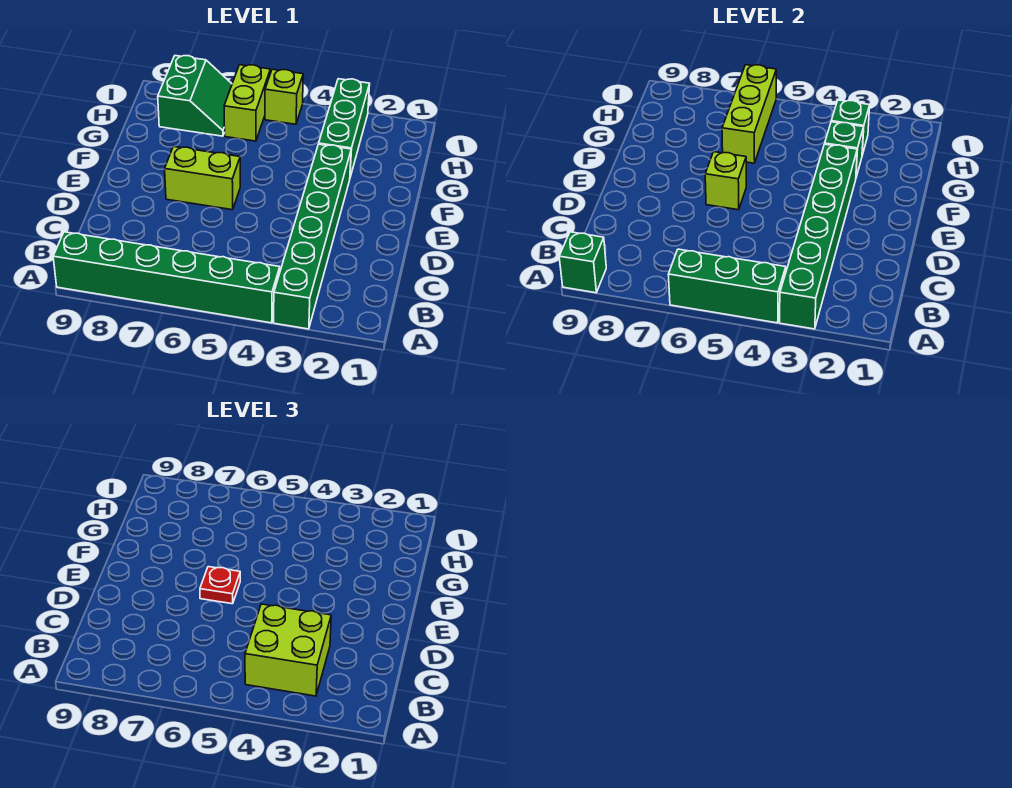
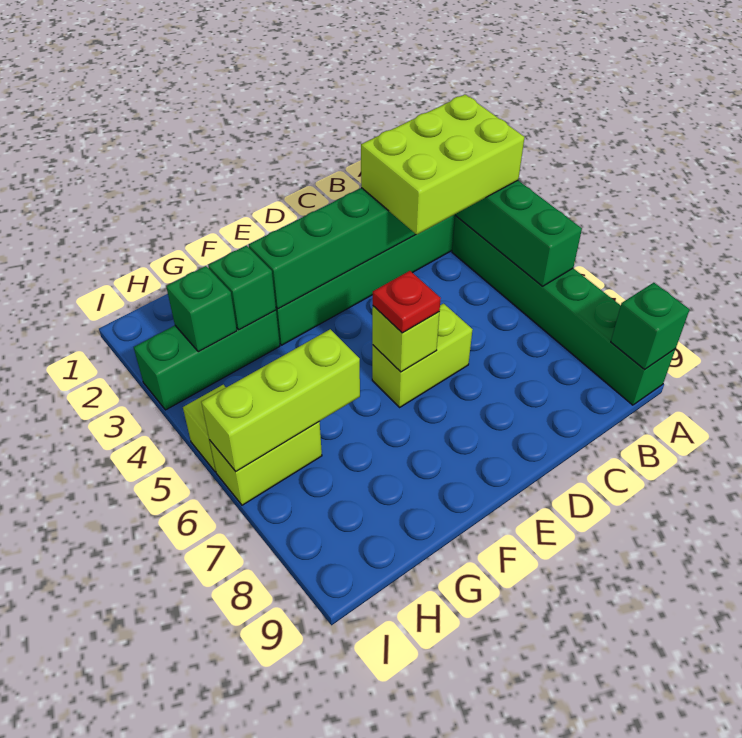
lime 2x2 brick [245,604,331,696] -> lime 2x3 brick [361,95,525,235]
lime 1x2 brick [165,147,240,210] -> lime 1x2 brick turned to [372,304,473,407]
green 2x2 slope [158,56,232,136] -> none

